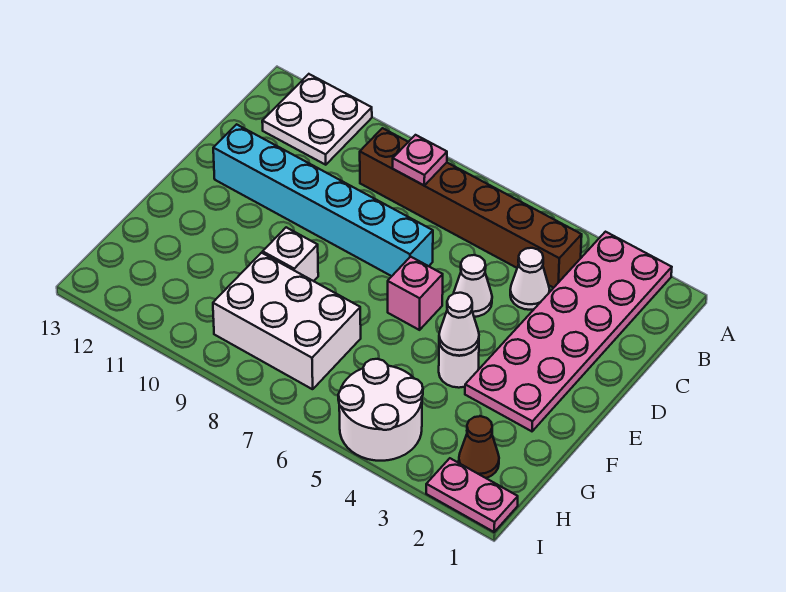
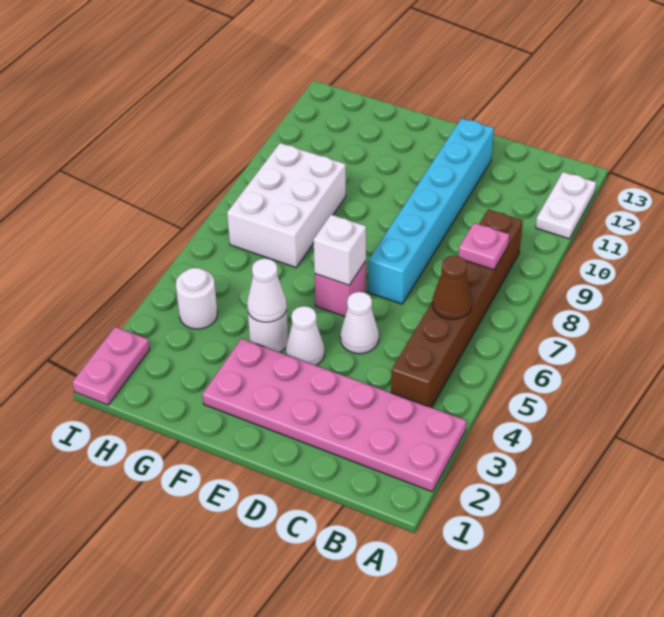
white 2x2 plate [262,74,372,165] -> white 1x2 plate [536,172,596,239]
white 1x1 cone [510,248,550,310] -> white 1x1 cone moved to [286,306,324,366]
white 1x1 brick [263,227,318,281] -> white 1x1 brick moved to [314,215,366,285]
brown 1x1 cone [459,416,499,478] -> brown 1x1 cone moved to [432,256,472,319]
white 2x2 round brick [338,359,423,461] -> white 1x1 round brick [176,268,217,329]

